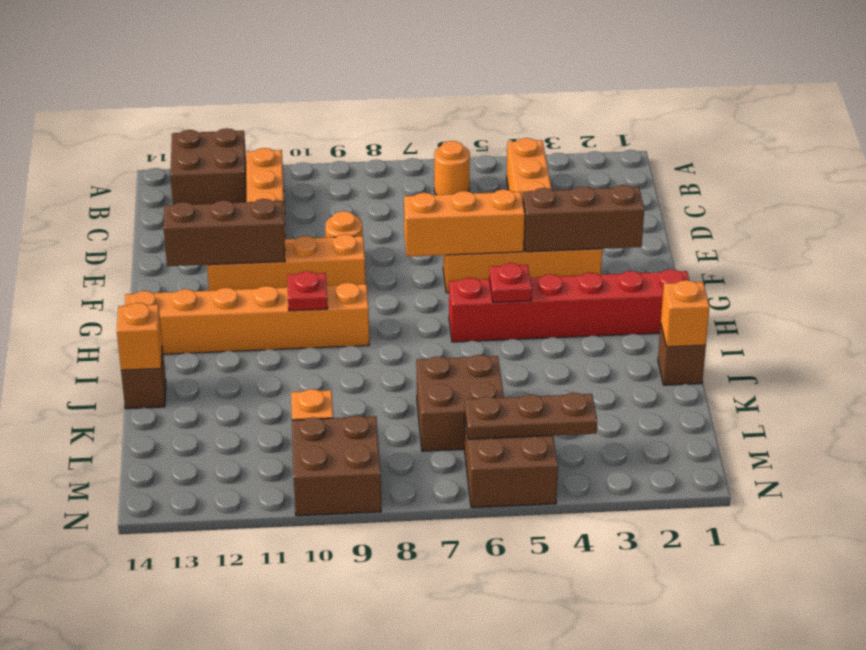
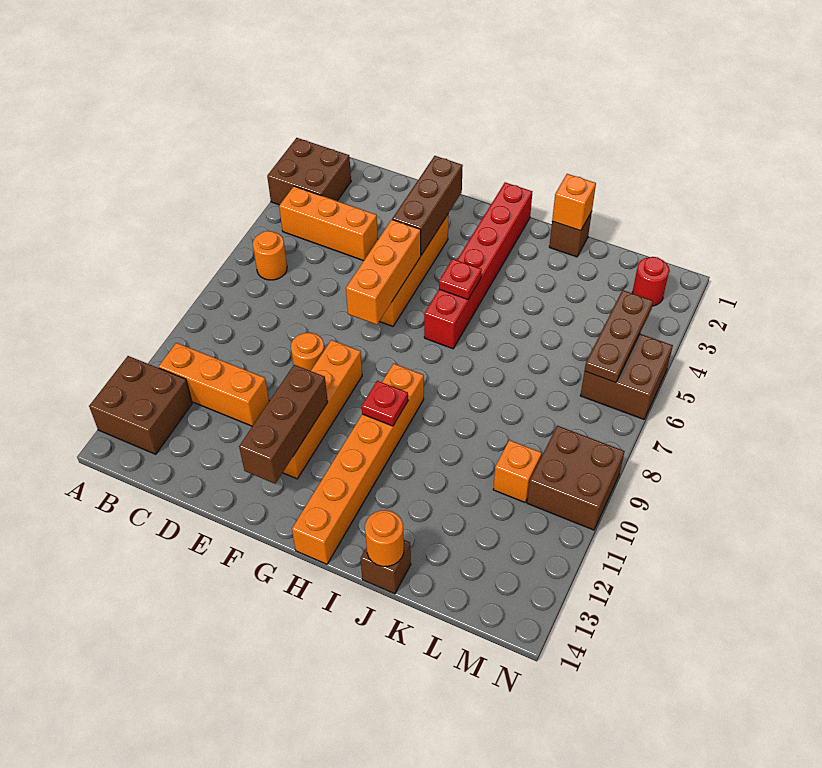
orange 1x1 brick [117,303,162,370] -> orange 1x1 round brick [365,510,404,566]
brown 2x2 brick [416,355,504,451] -> brown 2x2 brick moved to [267,138,351,205]
none -> red 1x1 round brick [632,257,669,306]

